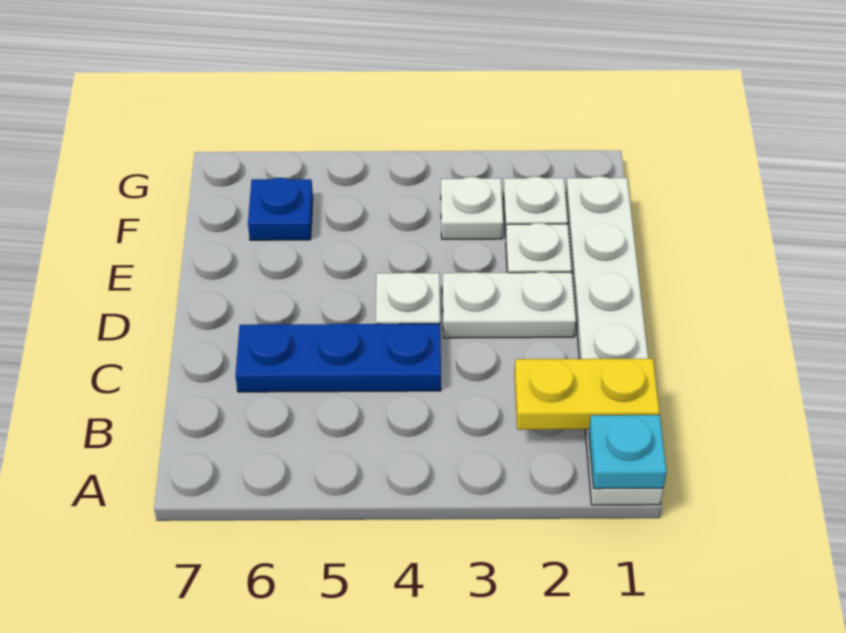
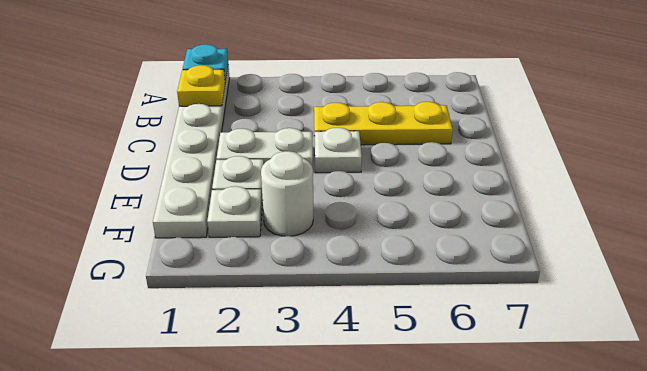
yellow 1x2 plate [514,359,660,430] -> yellow 1x1 plate [177,65,225,106]
blue 1x3 plate [235,324,441,392] -> yellow 1x3 plate [314,102,453,145]
white 1x1 plate [441,177,503,239] -> white 1x1 round brick [261,151,313,236]
blue 1x1 plate [248,178,313,240] -> none

